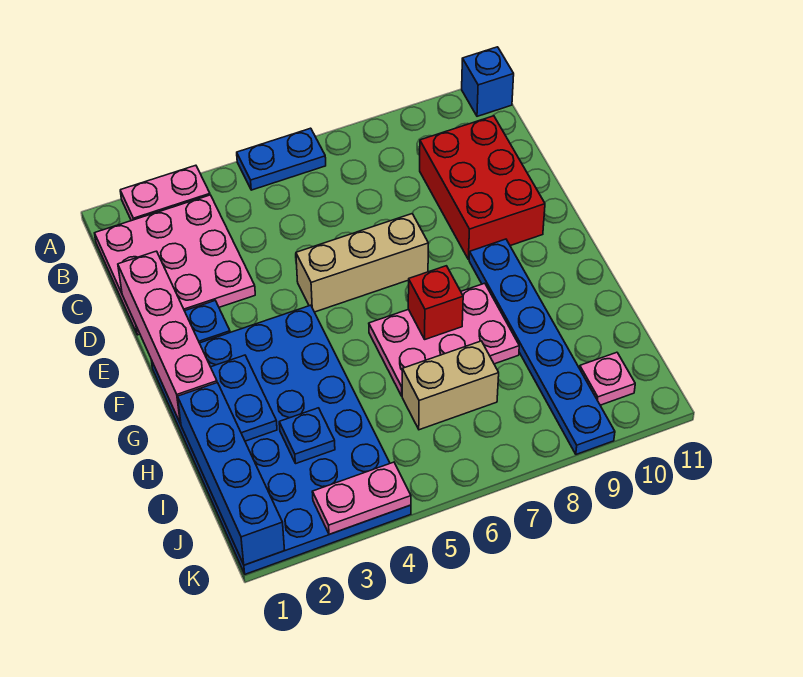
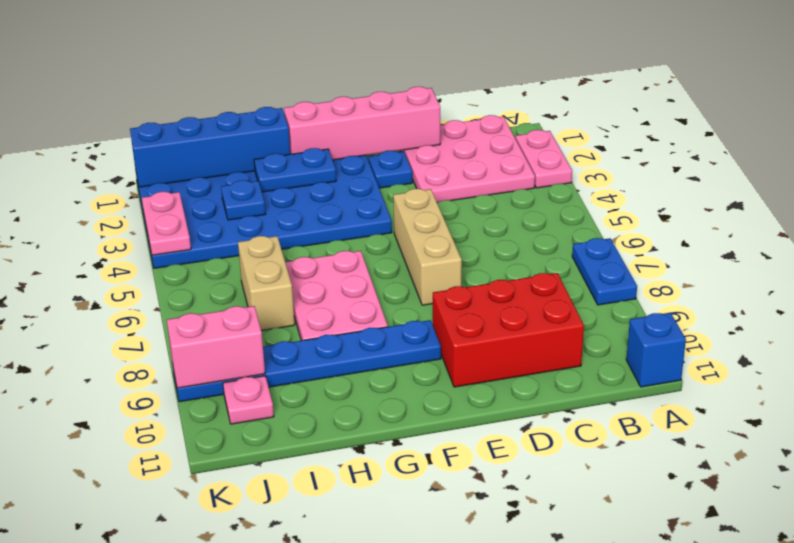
blue 1x2 plate [237,128,326,190] -> blue 1x2 plate moved to [572,238,637,305]
red 1x1 brick [408,266,463,339] -> none
none -> pink 1x2 brick [167,306,265,388]

